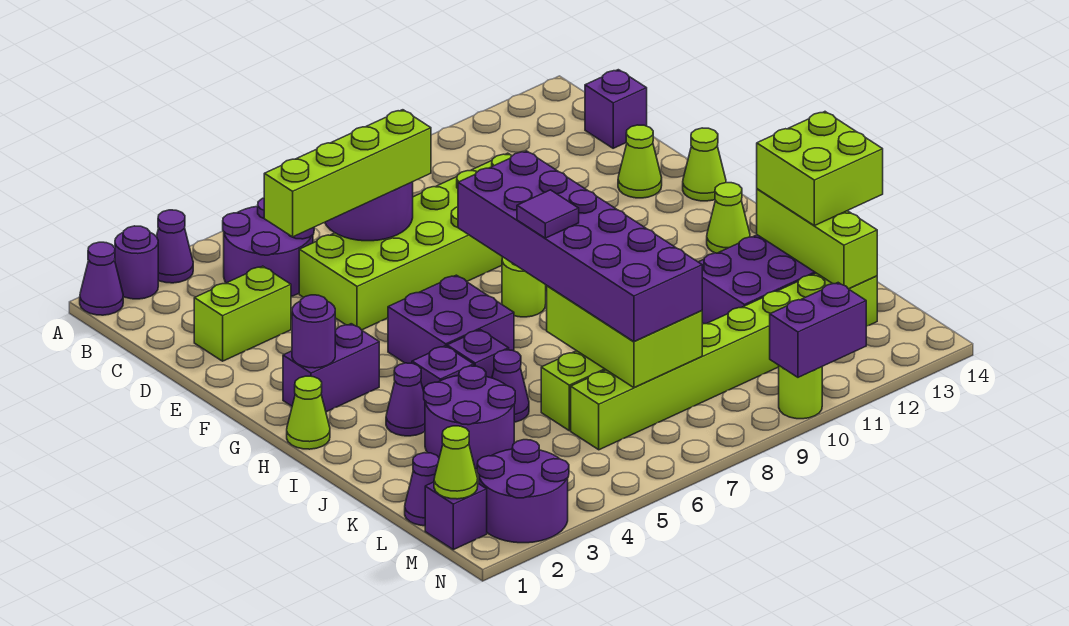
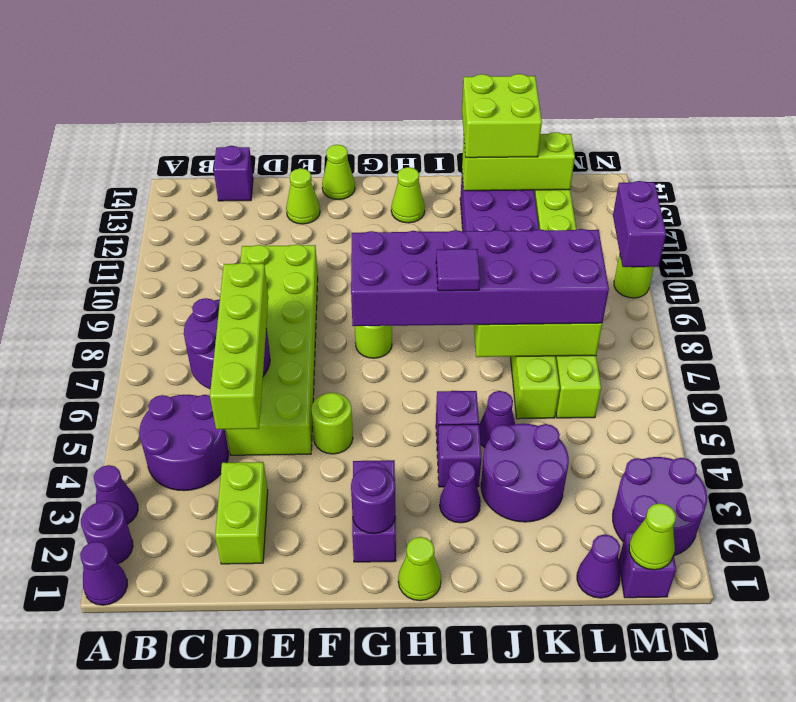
none -> lime 1x1 round brick [311,393,353,454]
purple 2x2 brick [388,275,514,363] -> none

